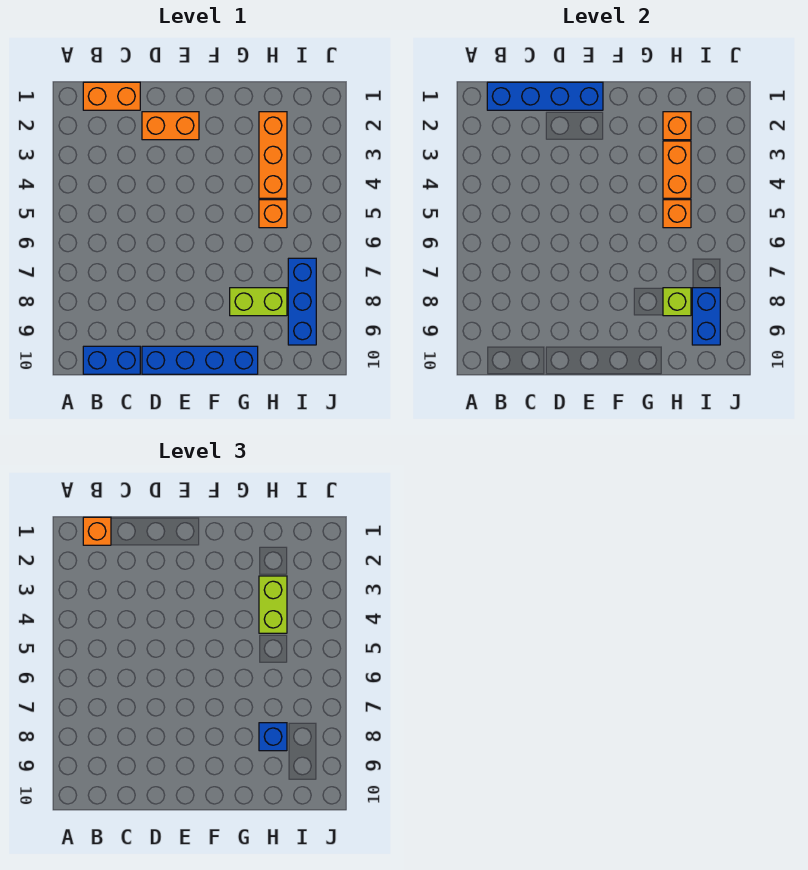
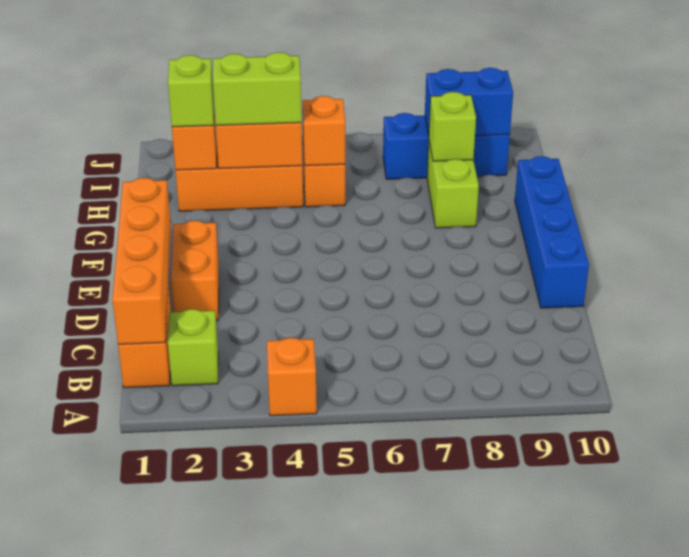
blue 1x4 brick [487,82,603,110] -> orange 1x4 brick [112,178,171,344]
orange 1x1 brick [83,517,111,545] -> orange 1x1 brick moved to [267,338,317,416]
none -> lime 1x1 brick [168,309,218,386]
blue 1x2 brick [83,346,140,374] -> none
none -> lime 1x1 brick [168,55,214,127]
blue 1x1 brick [259,723,287,751] -> none

